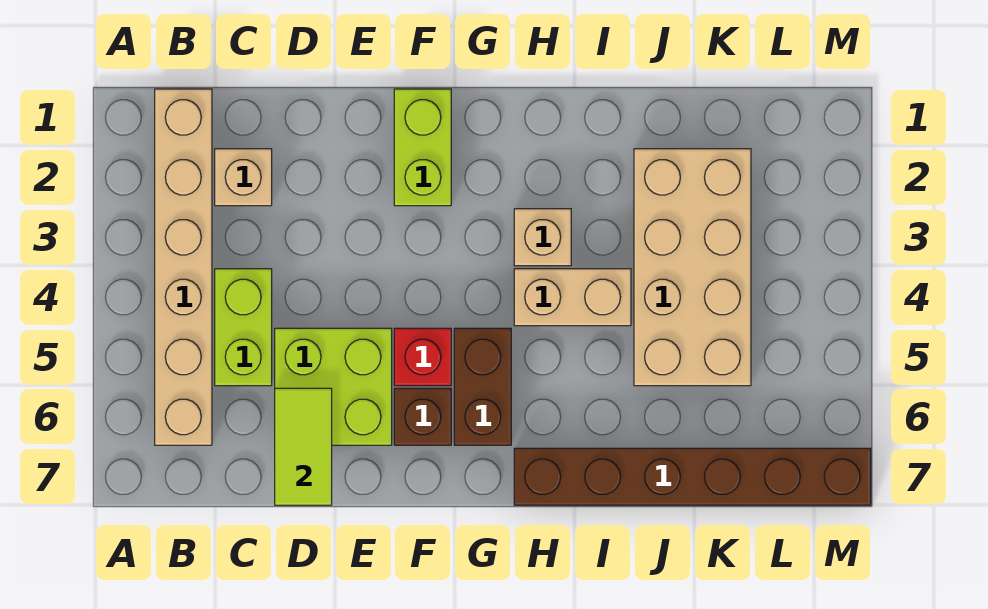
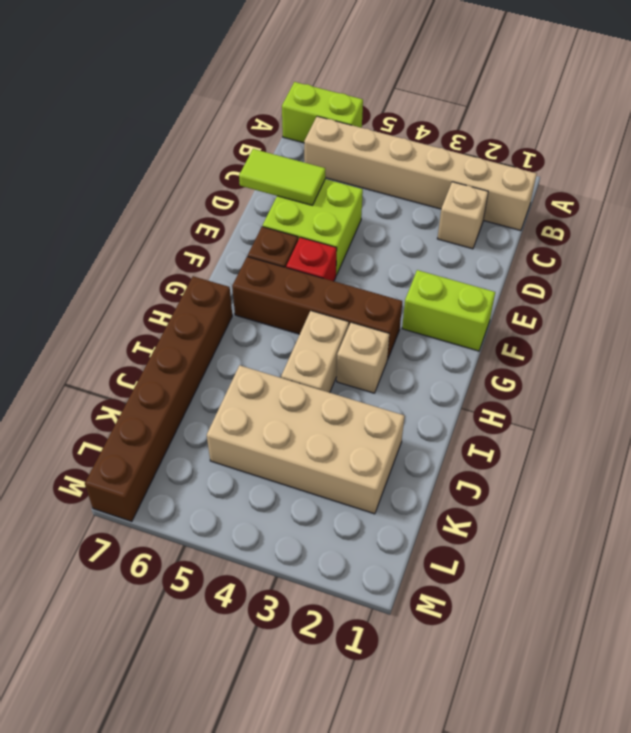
lime 1x2 brick [215,269,272,386] -> lime 1x2 brick moved to [282,82,363,143]
brown 1x2 brick [454,328,511,445] -> brown 1x4 brick [232,257,402,360]

